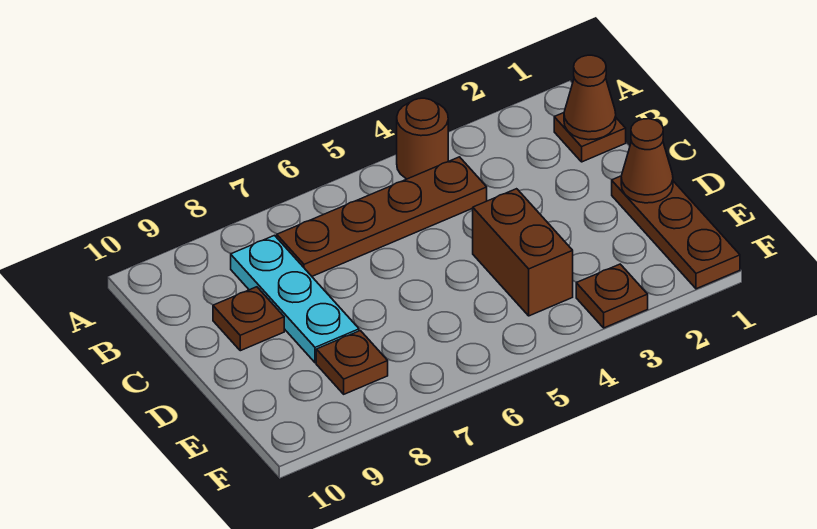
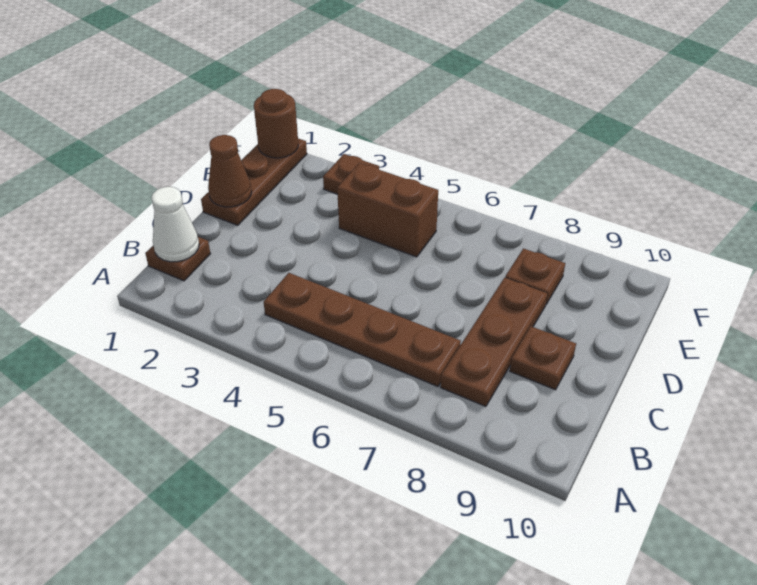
brown 1x1 round brick [397,98,448,179] -> brown 1x1 round brick moved to [254,89,298,158]
brown 1x1 cone [564,55,616,140] -> white 1x1 cone [152,187,199,262]
cyan 1x3 plate [231,235,359,363] -> brown 1x3 plate [440,278,547,407]
brown 1x2 brick [473,189,573,316] -> brown 1x2 brick turned to [337,163,438,257]

